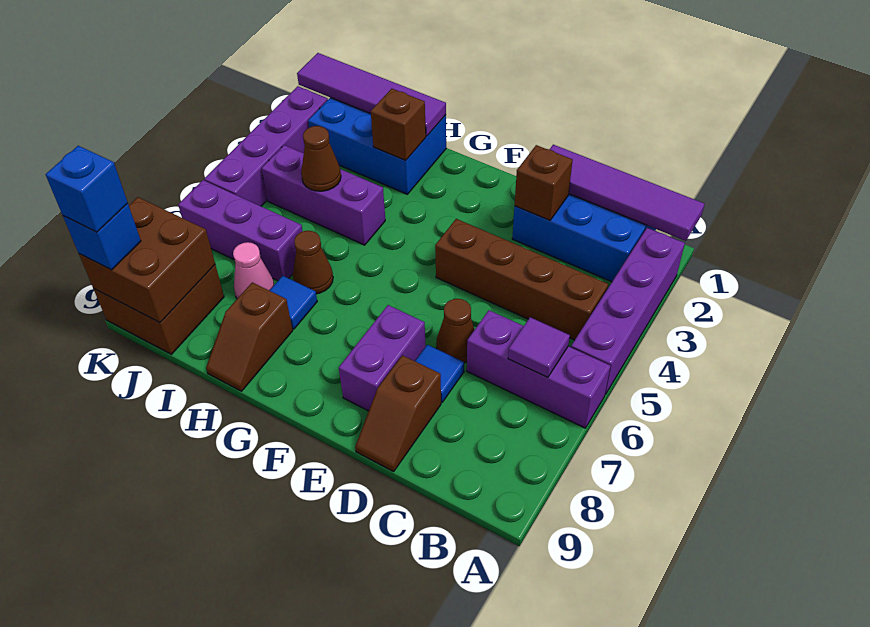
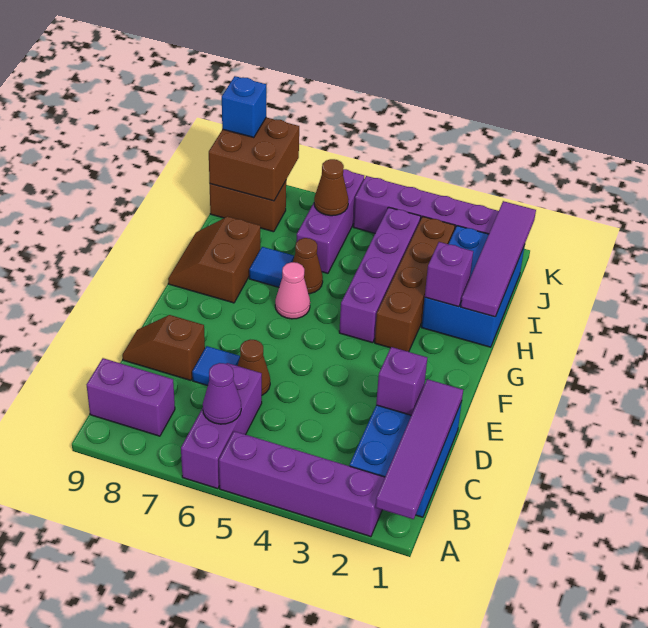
brown 1x4 brick [435,219,608,340] -> brown 1x4 brick moved to [375,217,455,352]
purple 1x1 tile [508,317,570,378] -> purple 1x1 cone [203,363,241,424]
brown 1x1 brick [515,145,573,220] -> purple 1x1 brick [376,347,427,415]
purple 1x2 brick [339,305,426,411] -> purple 1x2 brick moved to [87,358,175,436]
brown 1x1 brick [371,89,426,160] -> purple 1x1 brick [425,242,473,307]
purple 1x3 brick [262,145,385,245] -> purple 1x4 brick [339,207,421,343]
brown 1x2 slope [206,282,293,391] -> brown 2x2 slope [168,217,260,303]
brown 1x1 cone [301,126,341,191] -> brown 1x1 cone moved to [314,159,349,216]
pink 1x1 cone [233,242,274,299] -> pink 1x1 cone moved to [275,262,310,319]
brown 2x2 brick [93,265,224,354] -> brown 1x2 brick [210,181,286,232]
blue 1x1 brick [46,146,128,232] -> none

